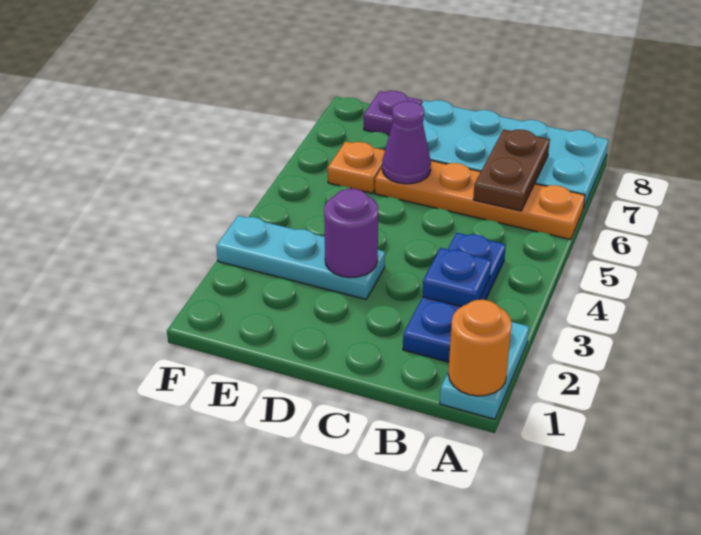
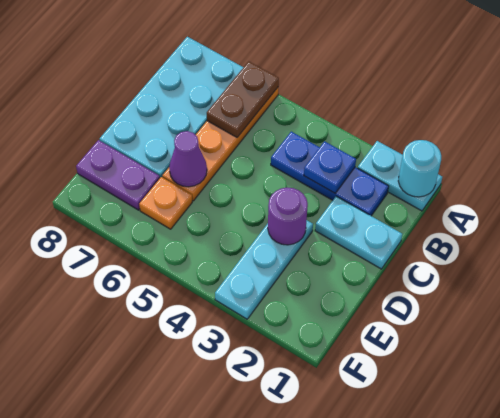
orange 1x1 round brick [448,300,512,396] -> cyan 1x1 round brick [398,140,441,197]
brown 1x2 plate [473,129,550,211] -> brown 1x2 plate turned to [207,62,279,137]
none -> cyan 1x2 plate [315,196,402,269]
purple 1x1 plate [364,91,422,135] -> purple 1x2 plate [76,140,160,210]

